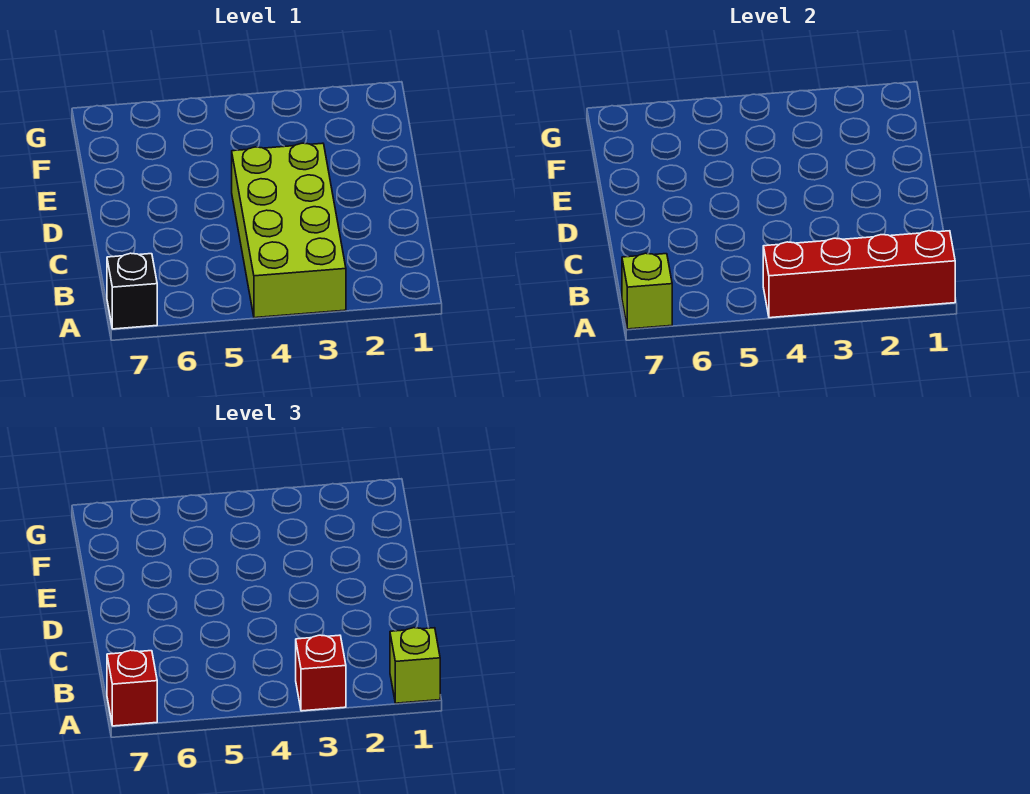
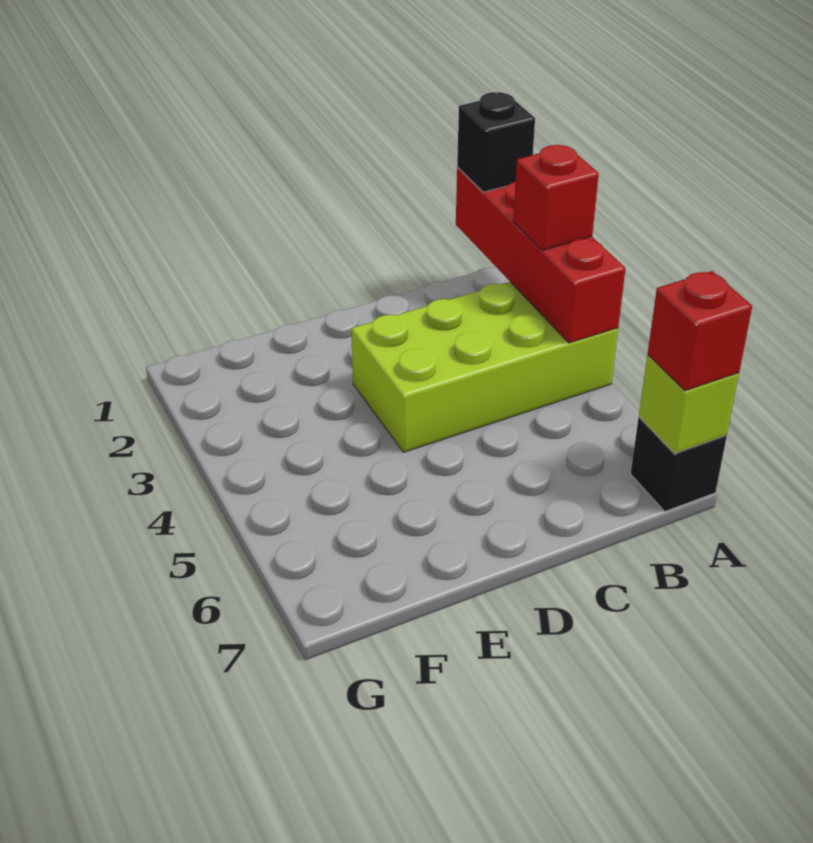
lime 1x1 brick [390,628,440,703] -> black 1x1 brick [457,92,535,192]

